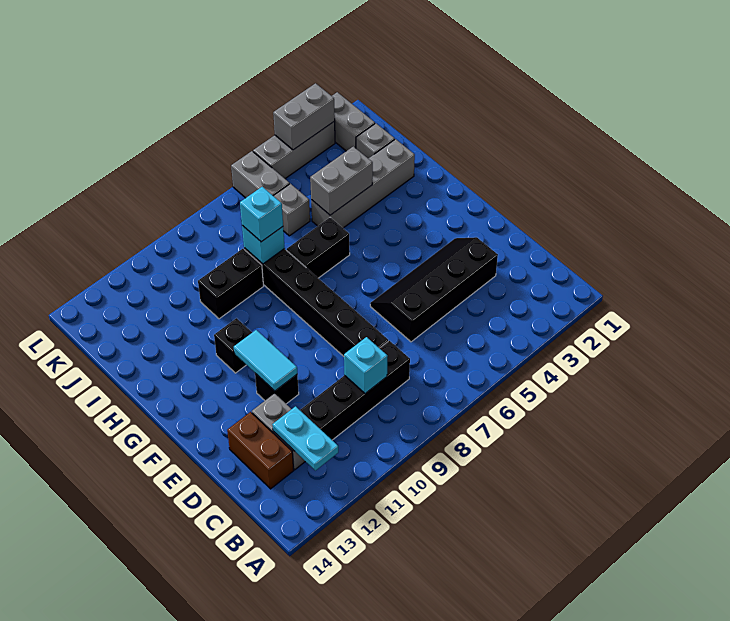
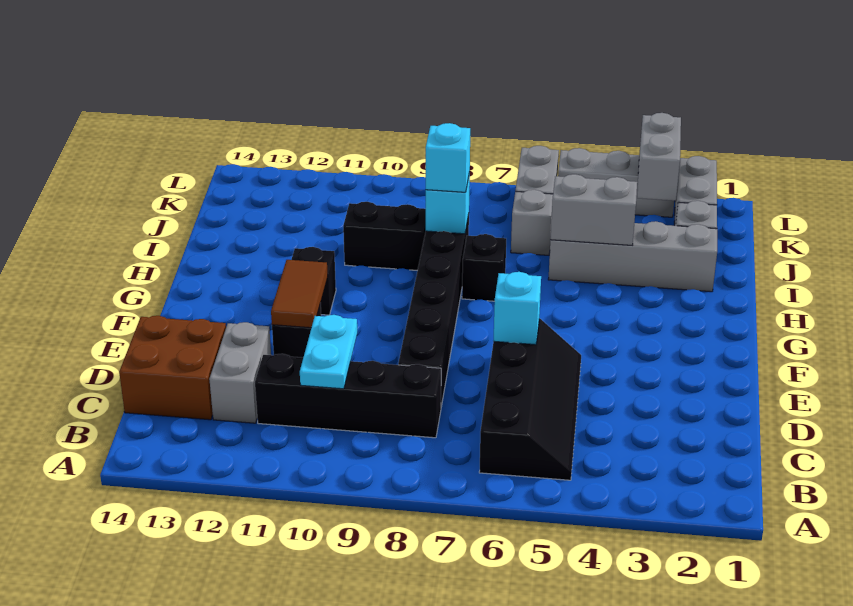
cyan 1x2 plate [272,406,338,471] -> cyan 1x2 plate moved to [300,315,357,389]
cyan 1x1 brick [344,337,388,394] -> cyan 1x1 brick moved to [493,272,541,345]
brown 1x2 brick [227,412,294,489] -> brown 2x2 brick [119,316,226,420]
black 2x4 slope [370,237,498,342] -> black 2x4 slope turned to [479,319,581,480]
cyan 1x2 tile [234,330,297,391] -> brown 1x2 tile [271,260,328,328]
black 1x2 brick [287,218,350,278] -> black 1x1 brick [462,234,506,301]
grey 1x2 brick [273,83,335,150] -> grey 1x2 brick turned to [637,113,681,201]

